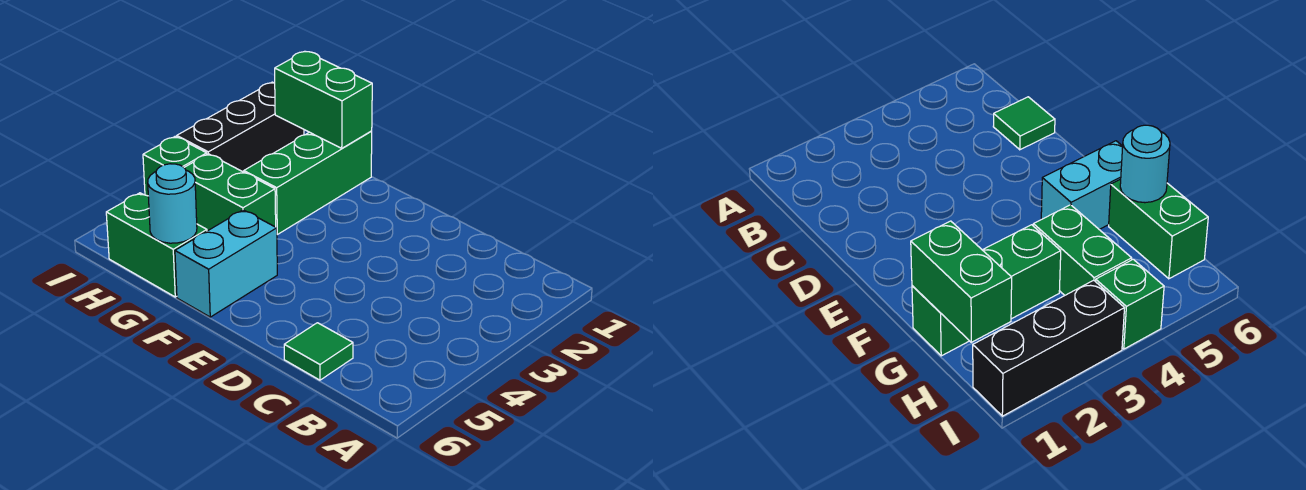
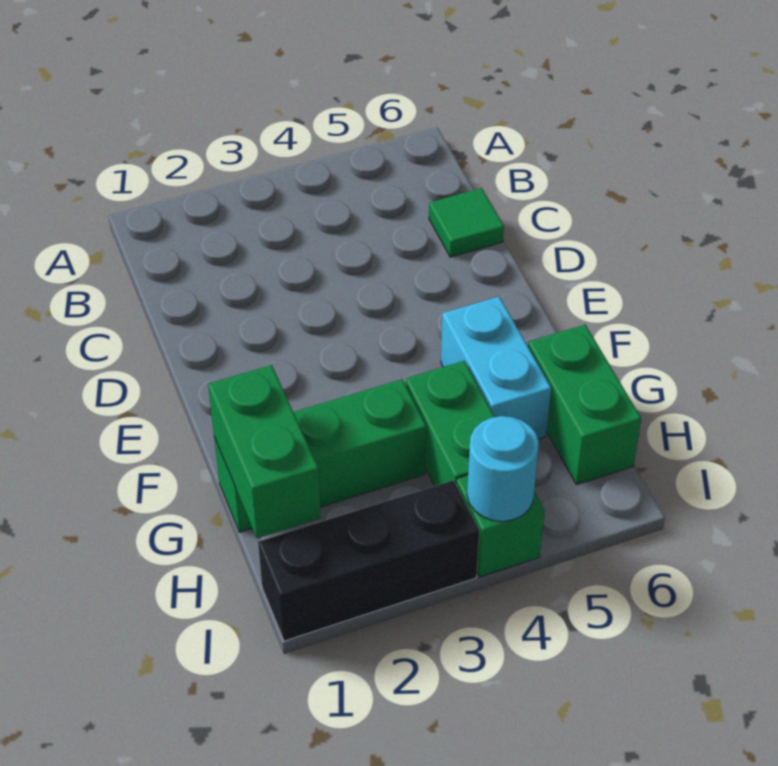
cyan 1x2 brick [175,210,277,317] -> cyan 1x2 brick turned to [441,297,551,439]
cyan 1x1 round brick [148,164,197,243] -> cyan 1x1 round brick moved to [467,416,539,521]

